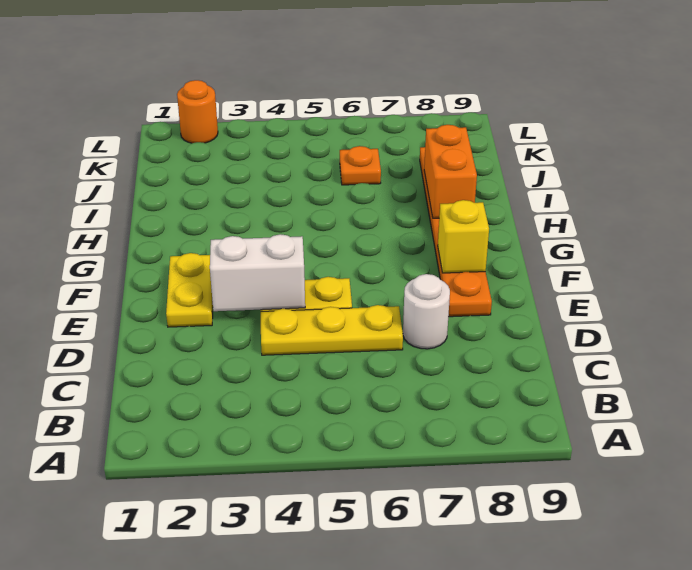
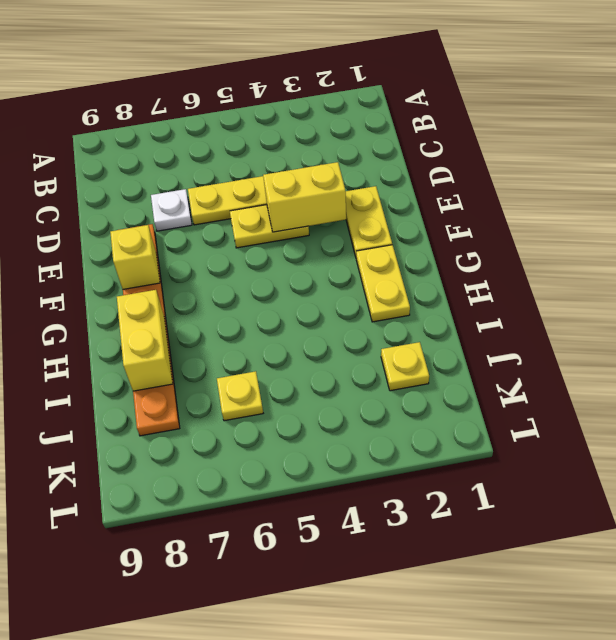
white 1x1 round brick [403,274,450,349] -> white 1x1 plate [151,189,192,231]
white 1x2 brick [210,234,305,311] -> yellow 1x2 brick [263,162,346,232]
none -> yellow 1x2 plate [356,245,410,322]
orange 1x2 brick [424,125,477,218] -> yellow 1x2 brick [117,290,173,391]
none -> yellow 1x1 plate [381,342,429,391]
orange 1x1 plate [340,146,381,185] -> yellow 1x1 plate [217,371,263,421]
orange 1x1 round brick [177,80,218,143] -> none

